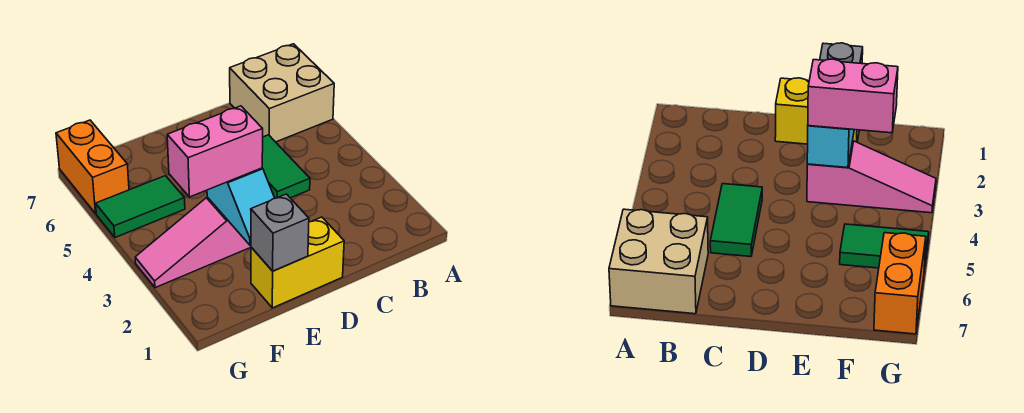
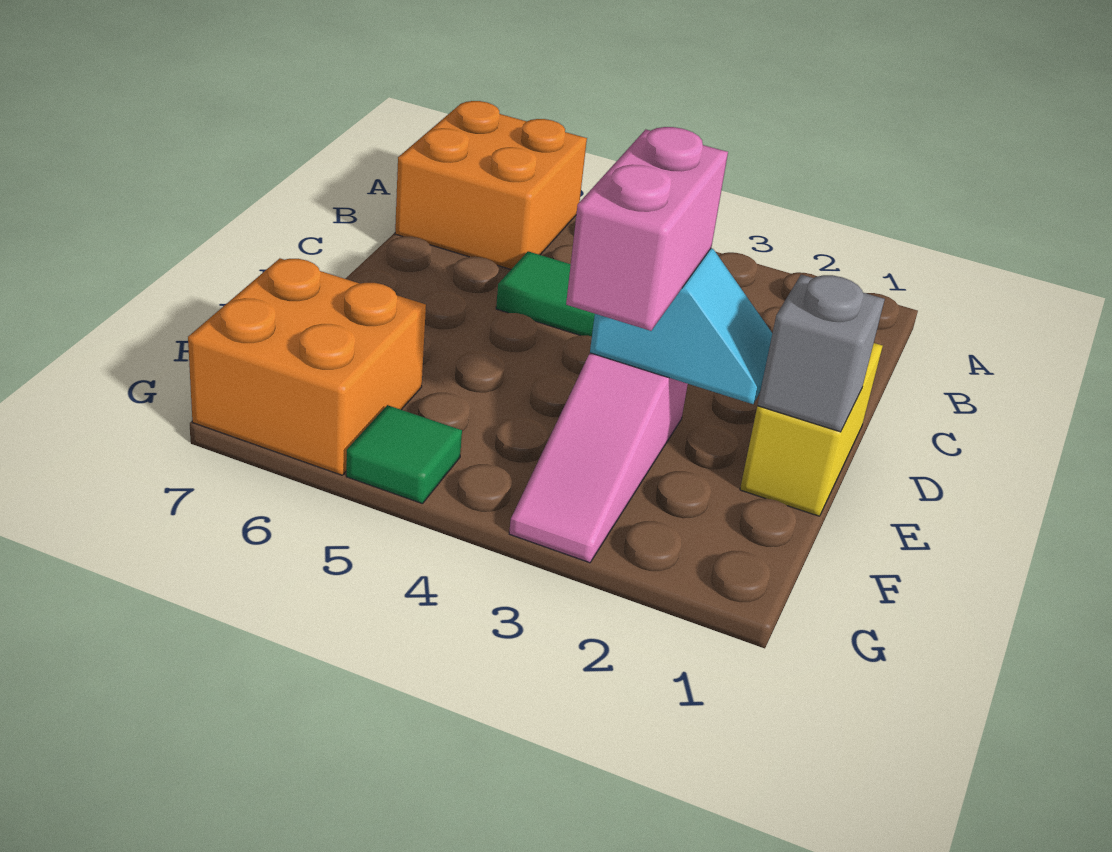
tan 2x2 brick [230,44,334,142] -> orange 2x2 brick [395,101,587,269]
green 1x2 tile [96,176,185,237] -> green 1x1 tile [346,405,462,504]
orange 1x2 brick [56,120,129,213] -> orange 2x2 brick [188,258,426,475]

